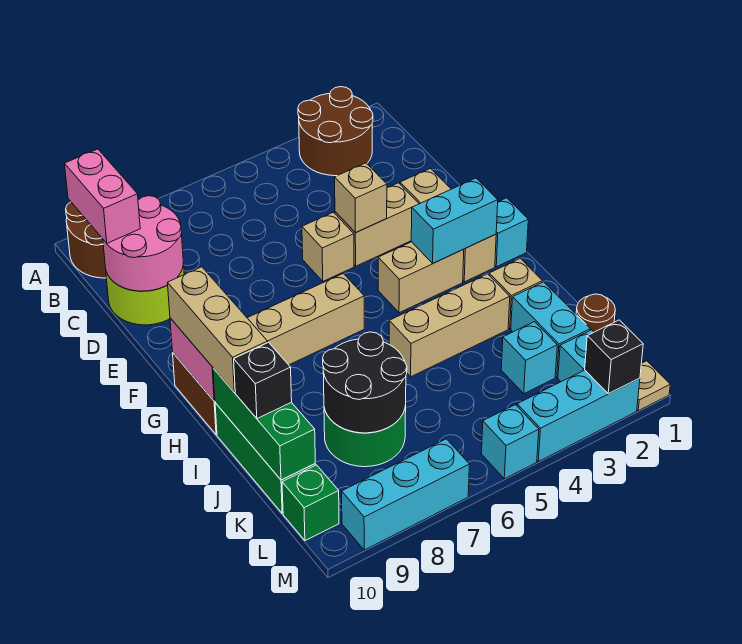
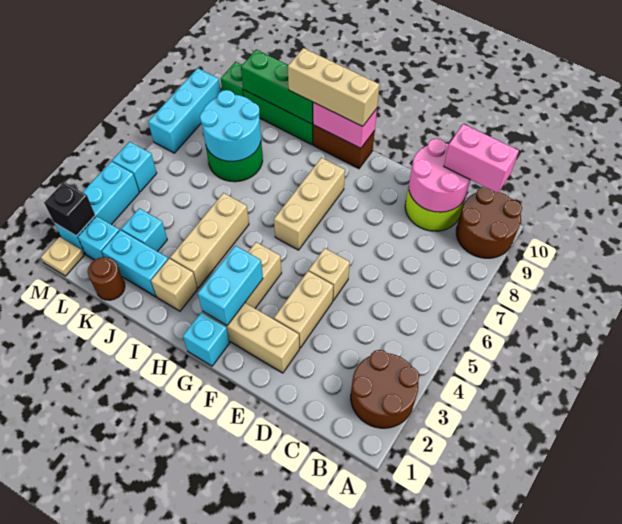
tan 1x1 brick [335,163,387,233] -> none
black 2x2 round brick [323,332,407,433] -> cyan 2x2 round brick [200,90,261,161]
black 1x1 brick [234,343,292,419] -> none

